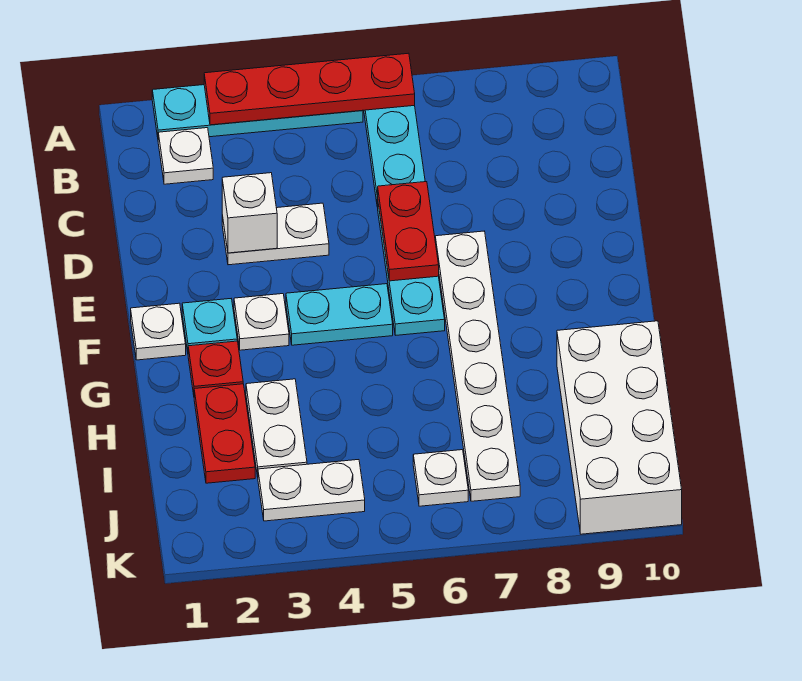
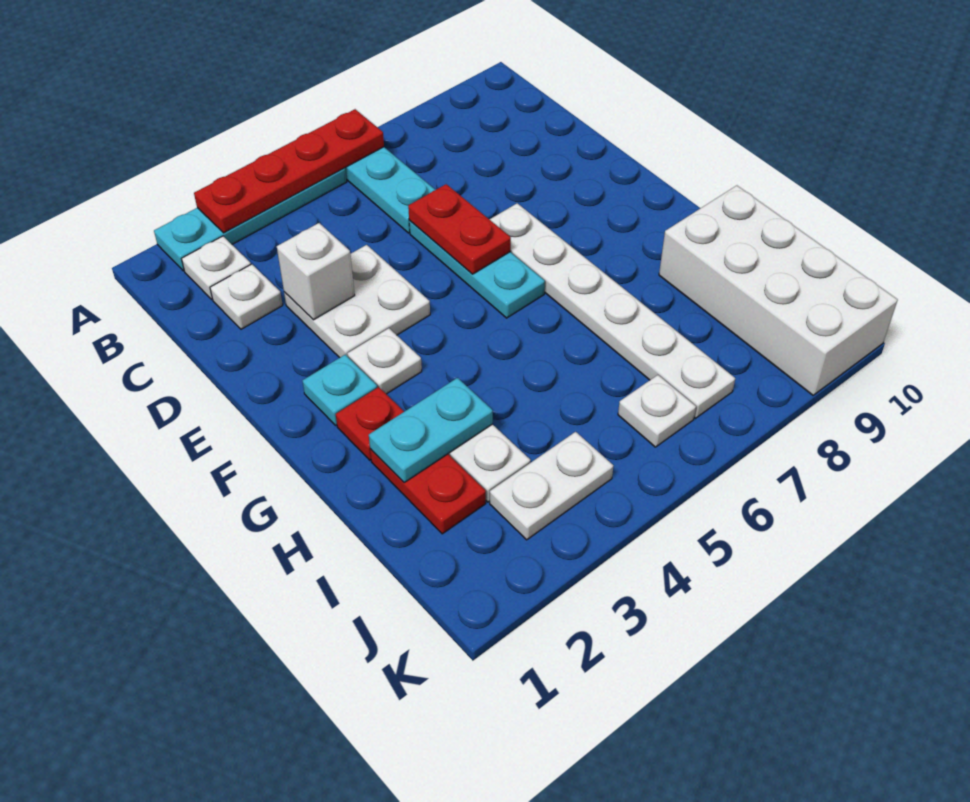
white 1x2 plate [222,203,329,265] -> white 2x2 plate [284,245,430,358]
white 1x1 plate [131,303,186,360] -> white 1x1 plate moved to [210,264,283,329]
cyan 1x2 plate [286,284,393,345] -> cyan 1x2 plate moved to [369,378,493,482]

